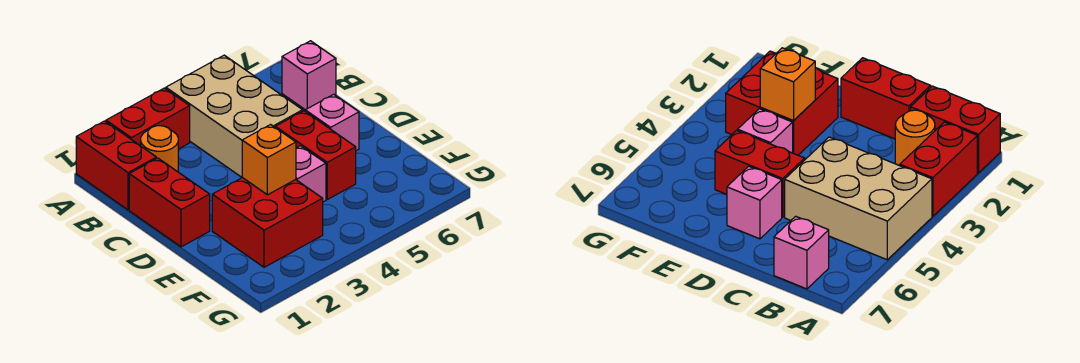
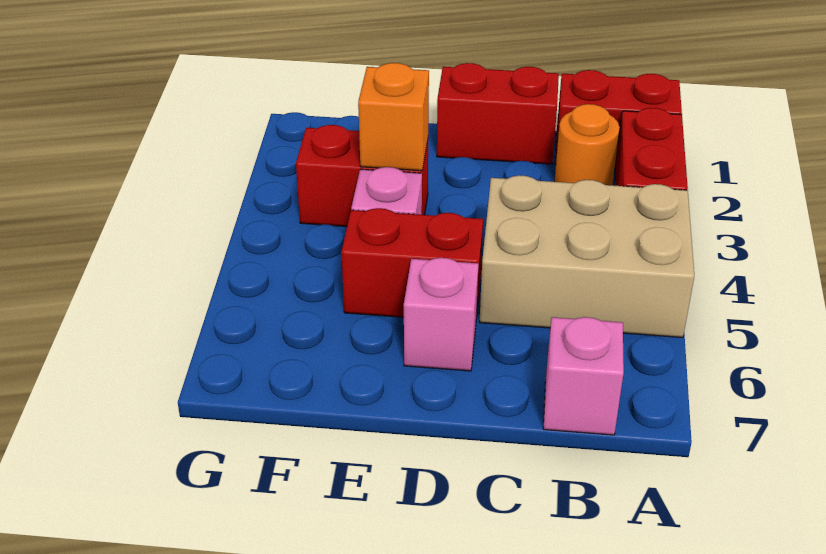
red 2x2 brick [212,178,323,267] -> red 1x2 brick [296,125,428,227]

